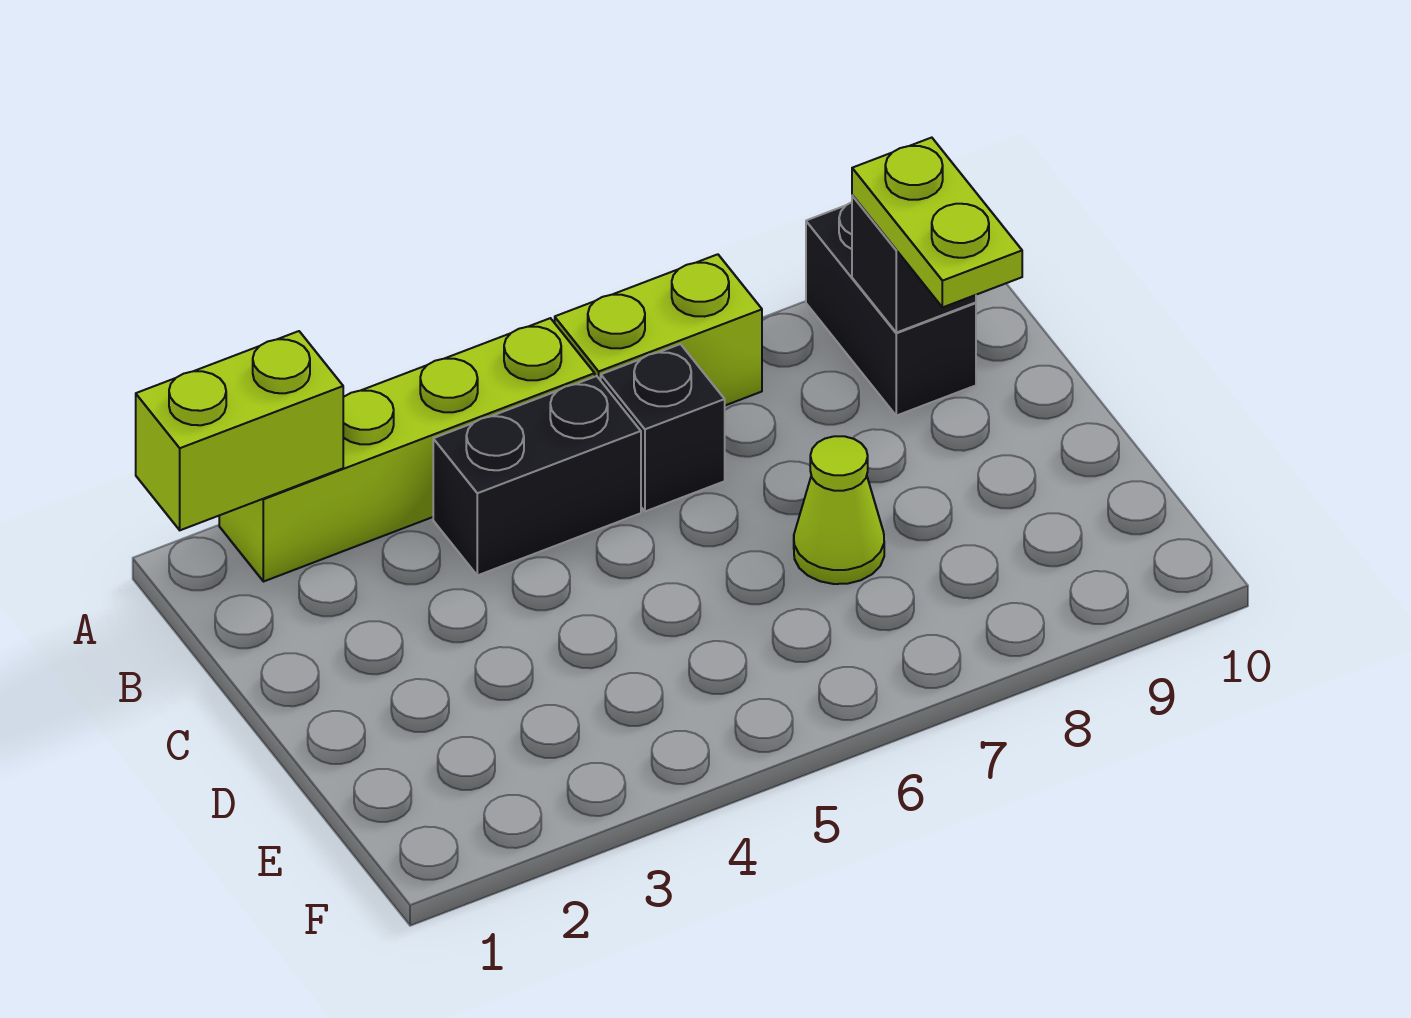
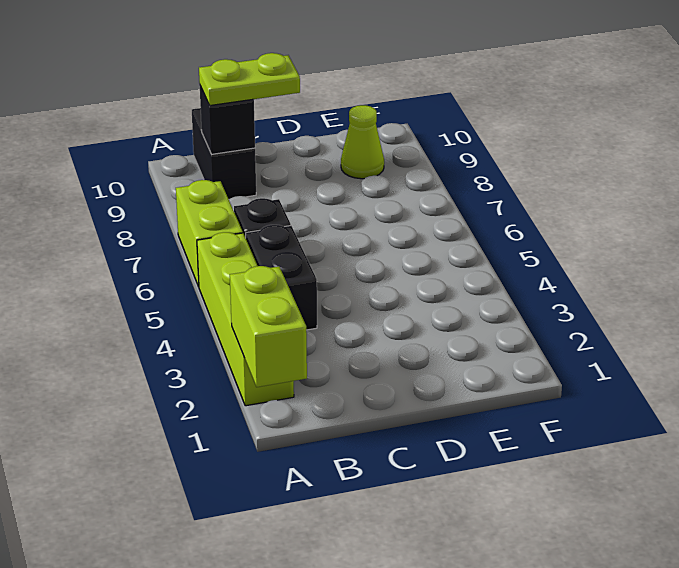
black 1x2 brick [806,202,976,416] -> black 1x2 brick turned to [192,108,256,199]
lime 1x1 cone [794,436,884,584] -> lime 1x1 cone moved to [341,105,384,179]

